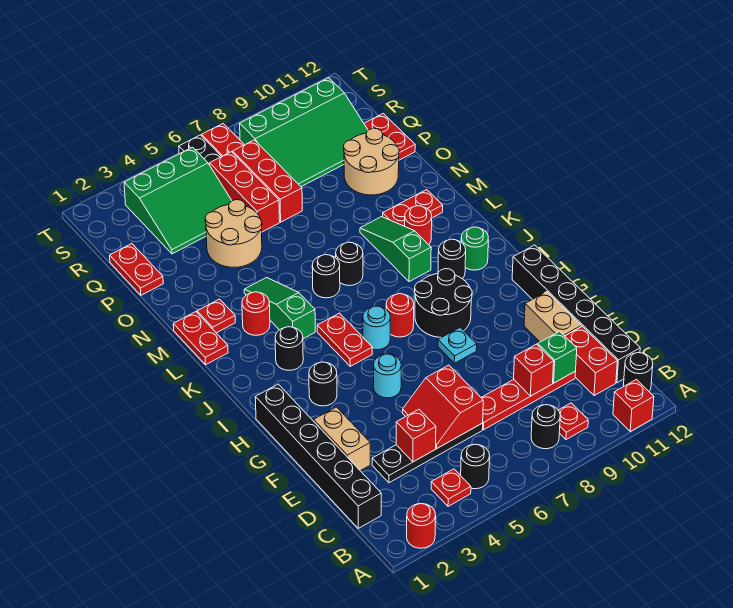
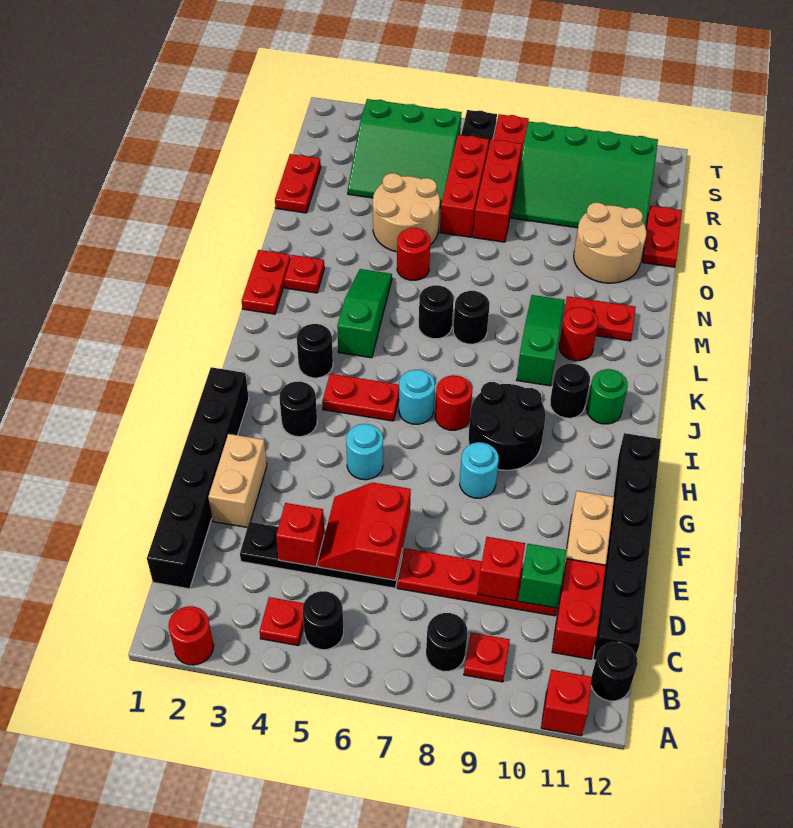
cyan 1x1 plate [438,328,477,363] -> cyan 1x1 round brick [460,442,499,498]
red 1x2 plate [317,313,372,366] -> red 1x2 plate turned to [322,374,399,421]
red 1x1 round brick [242,292,270,335] -> red 1x1 round brick moved to [397,228,430,280]

